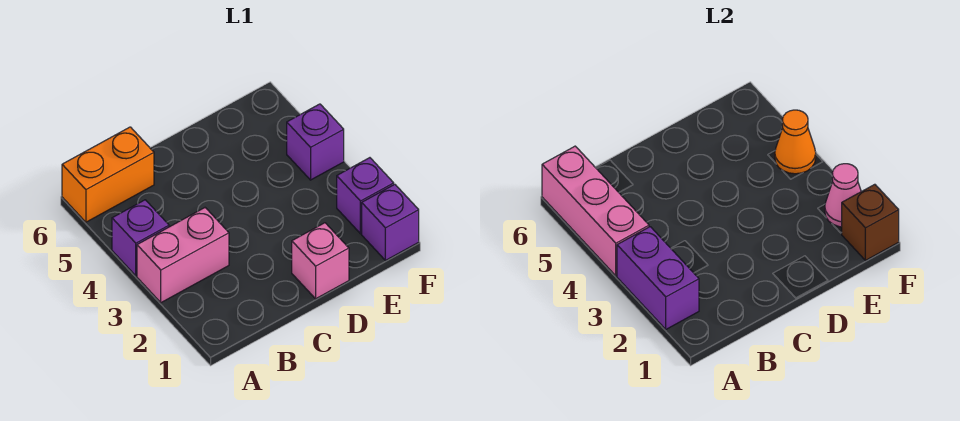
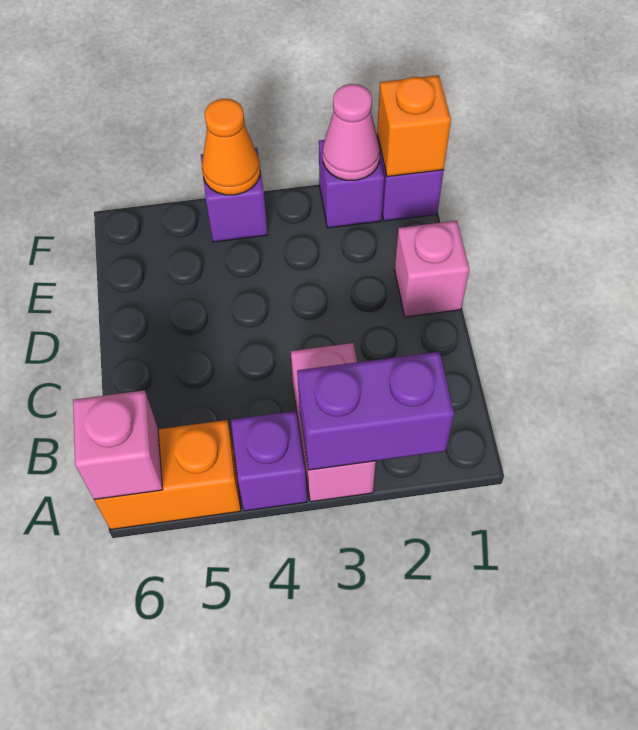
pink 1x3 brick [542,146,649,276] -> pink 1x1 brick [73,390,163,500]
orange 1x2 brick [62,127,154,222] -> orange 1x2 brick turned to [94,420,241,530]
brown 1x1 brick [841,184,899,260] -> orange 1x1 brick [377,75,451,177]

